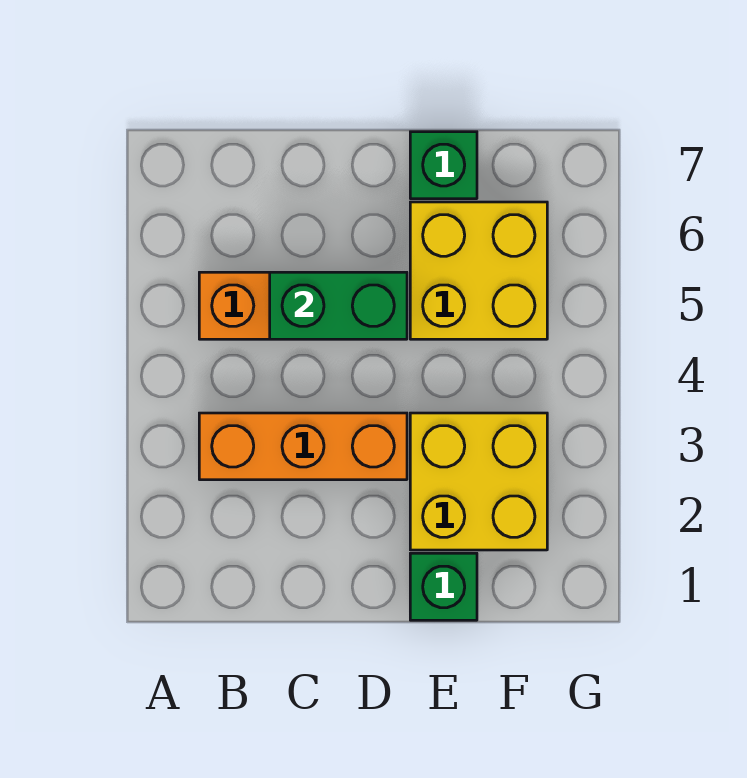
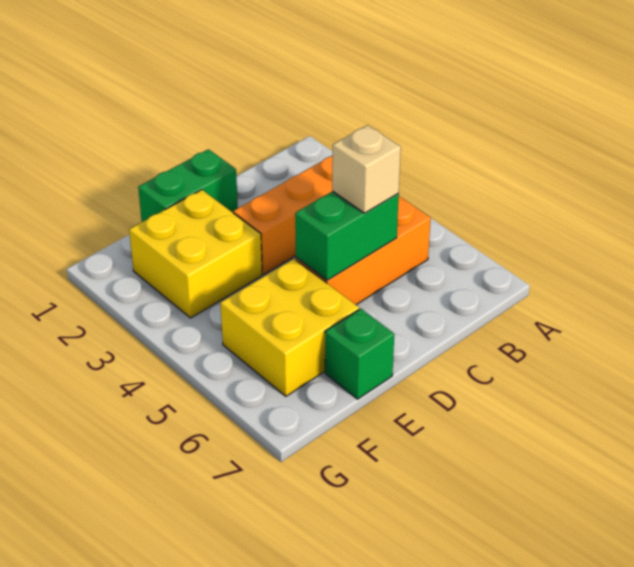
none -> tan 1x1 brick [332,125,401,213]
green 1x1 brick [410,553,477,620] -> green 1x2 brick [138,149,238,222]

